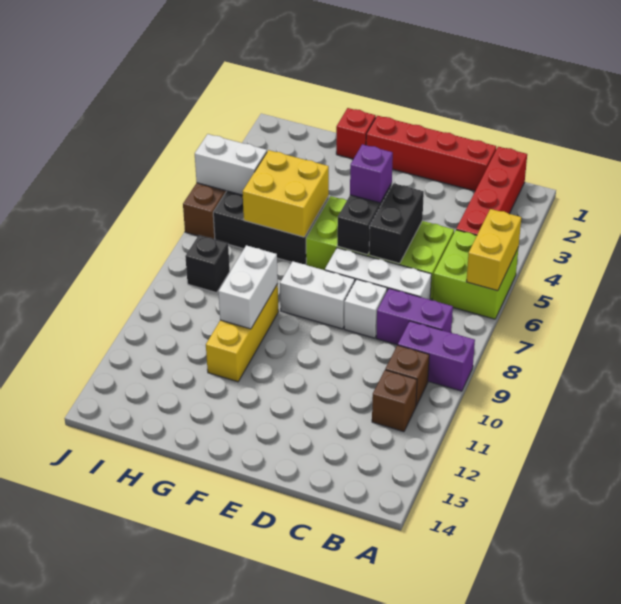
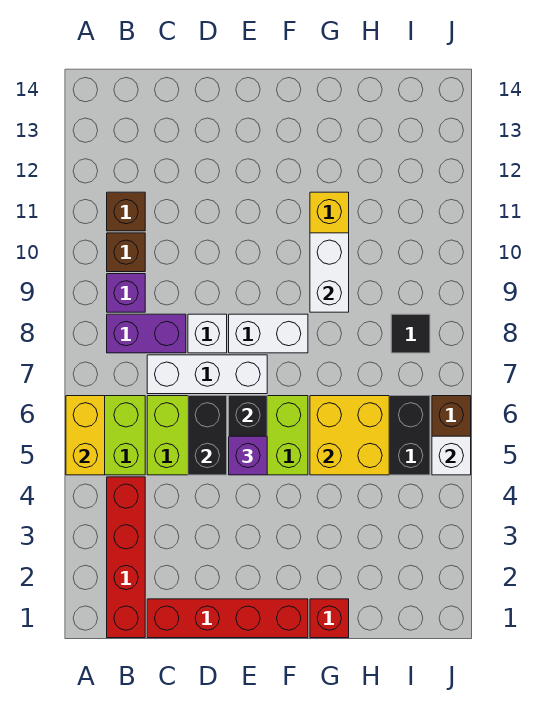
purple 1x2 brick [398,321,475,391] -> purple 1x1 brick [107,274,145,312]
white 1x2 brick [195,134,267,195] -> white 1x1 brick [432,436,471,475]
black 1x1 brick [185,235,230,293] -> black 1x1 tile [391,314,430,353]

